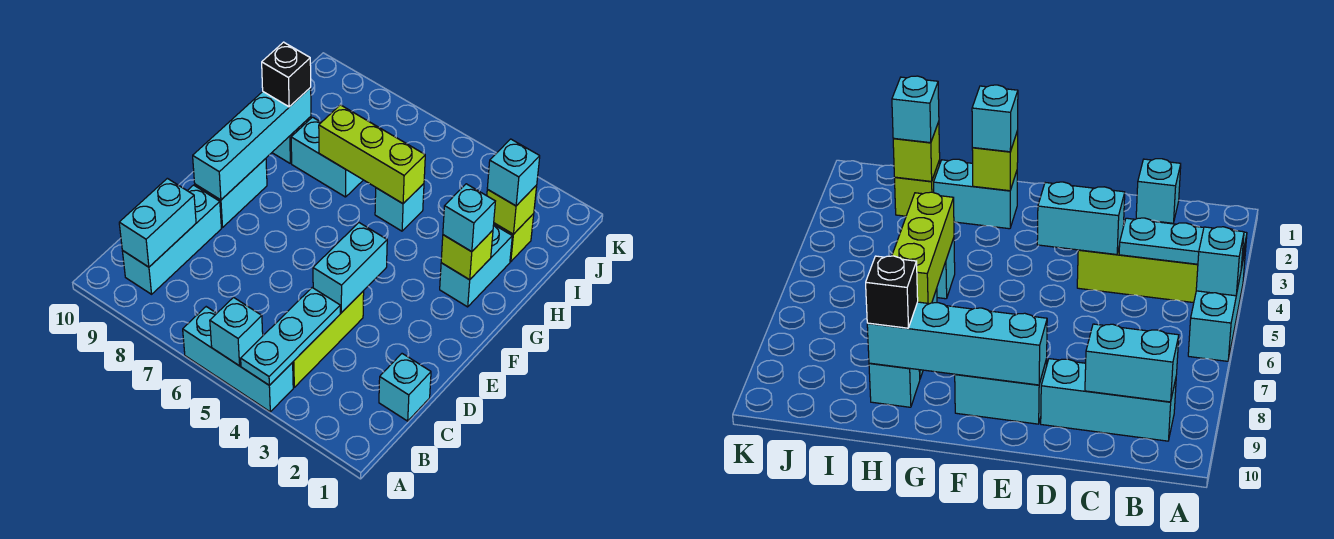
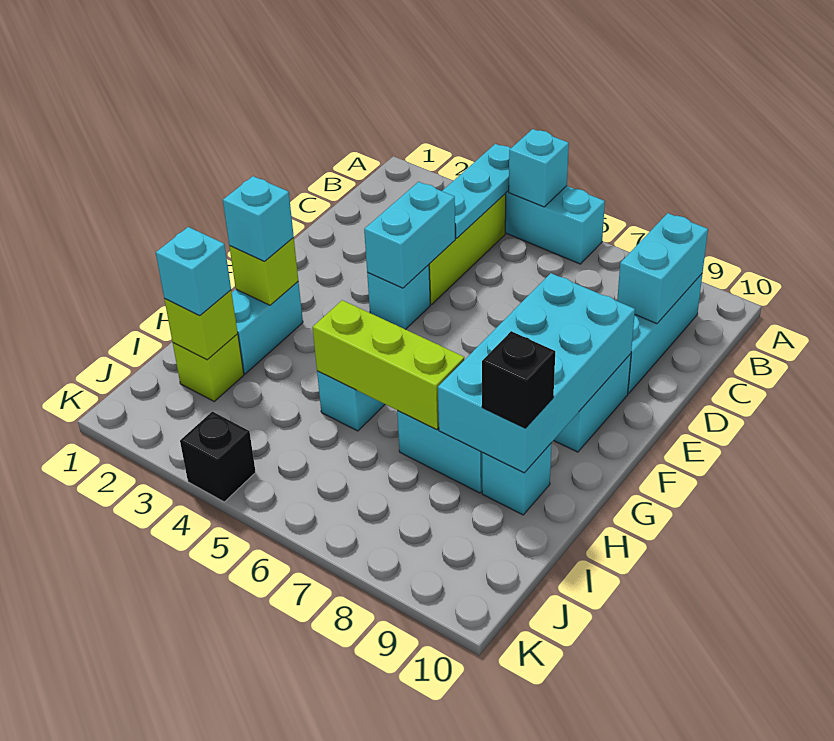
cyan 1x1 brick [379,354,431,421] -> cyan 1x1 brick moved to [367,265,430,330]
cyan 1x4 brick [193,88,311,200] -> cyan 2x4 brick [438,273,635,473]
none -> black 1x1 brick [180,412,256,502]

